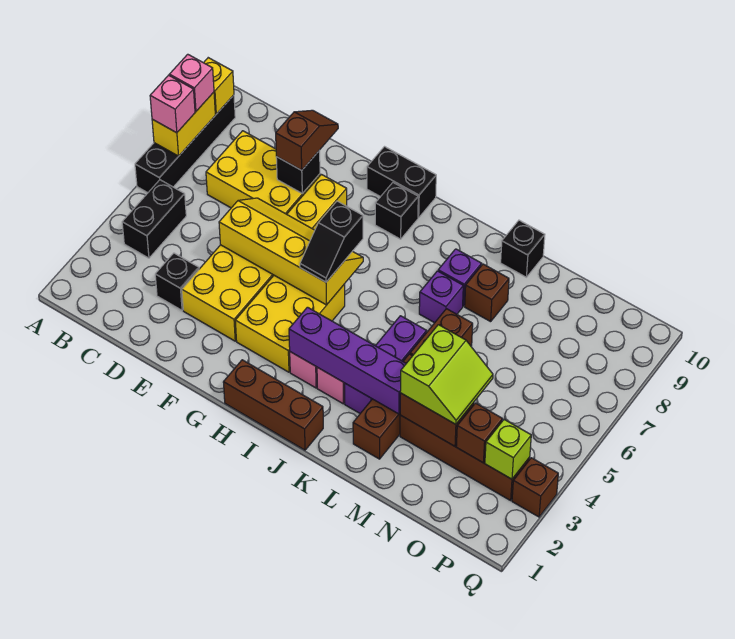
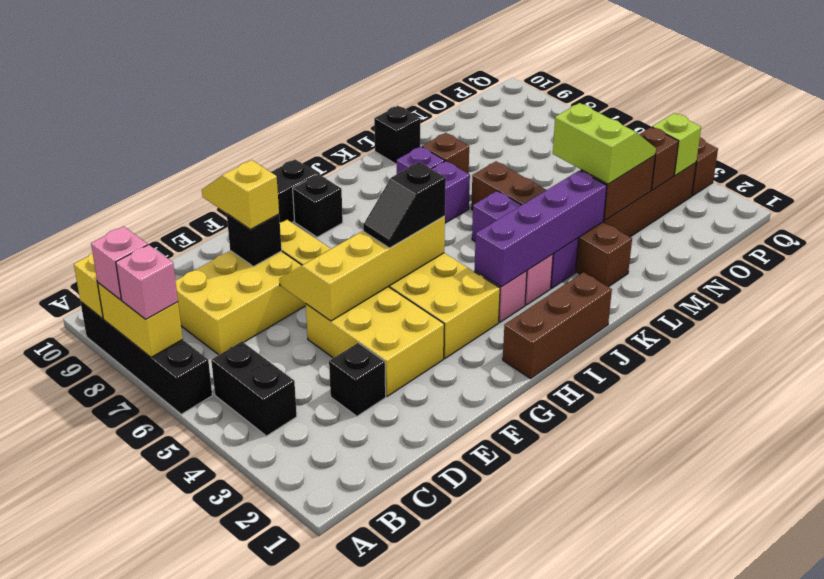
brown 1x2 slope [276,110,338,170] -> yellow 1x2 slope [202,160,279,229]
black 1x2 slope [300,201,363,282] -> black 1x2 slope turned to [363,162,446,248]

